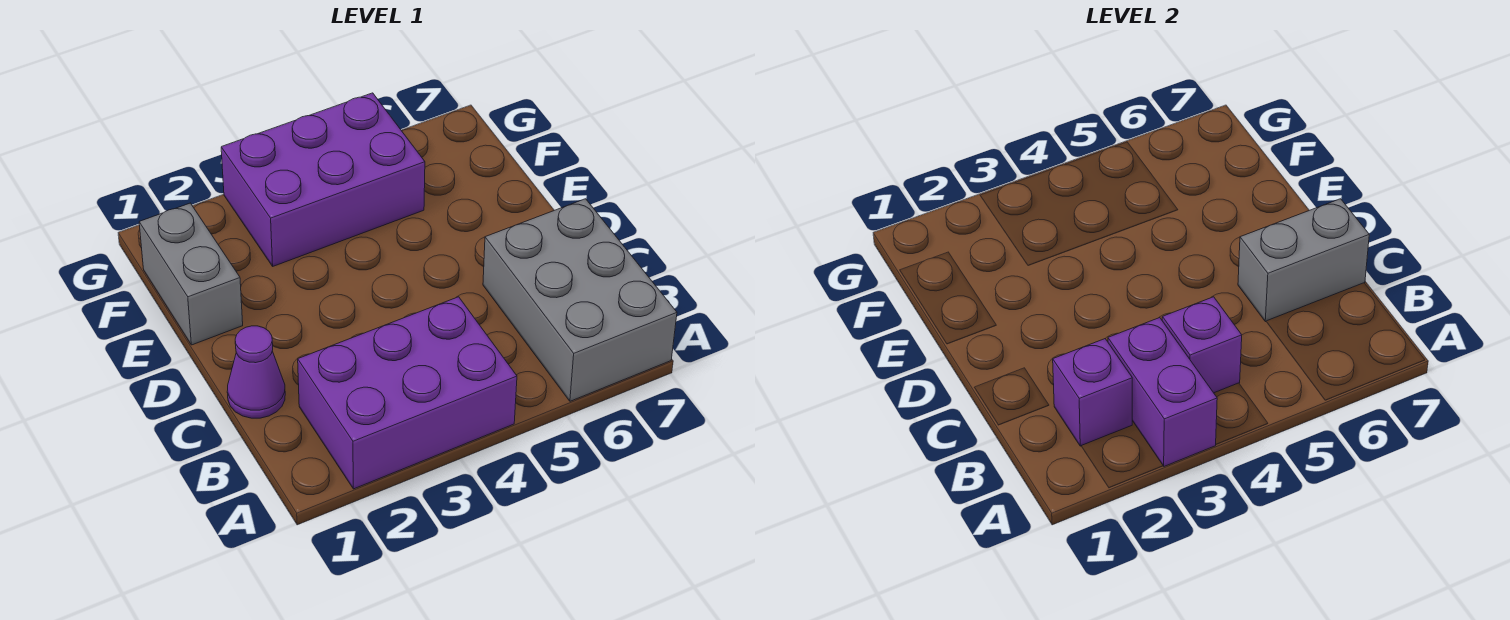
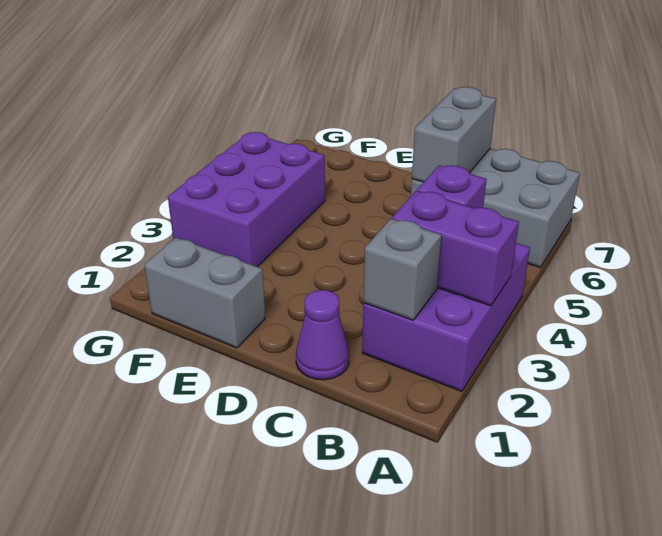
purple 1x1 brick [1053,339,1132,446] -> grey 1x1 brick [364,219,441,320]

